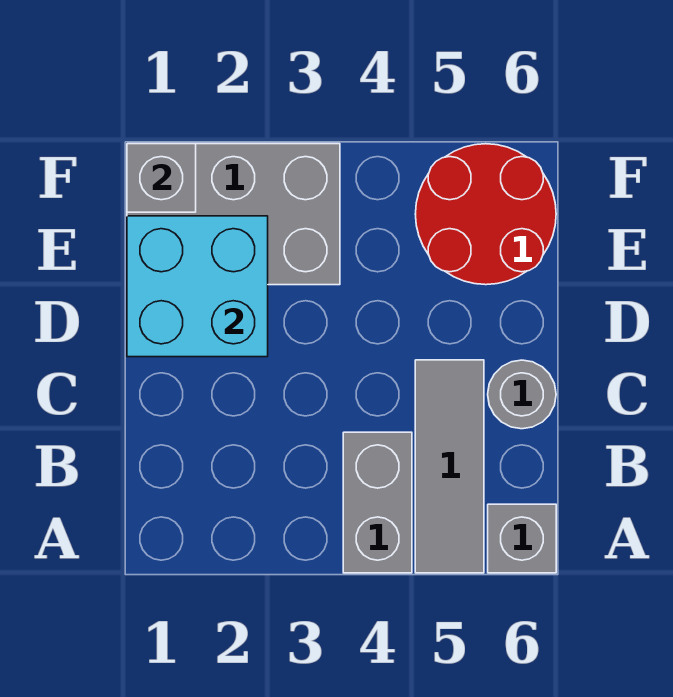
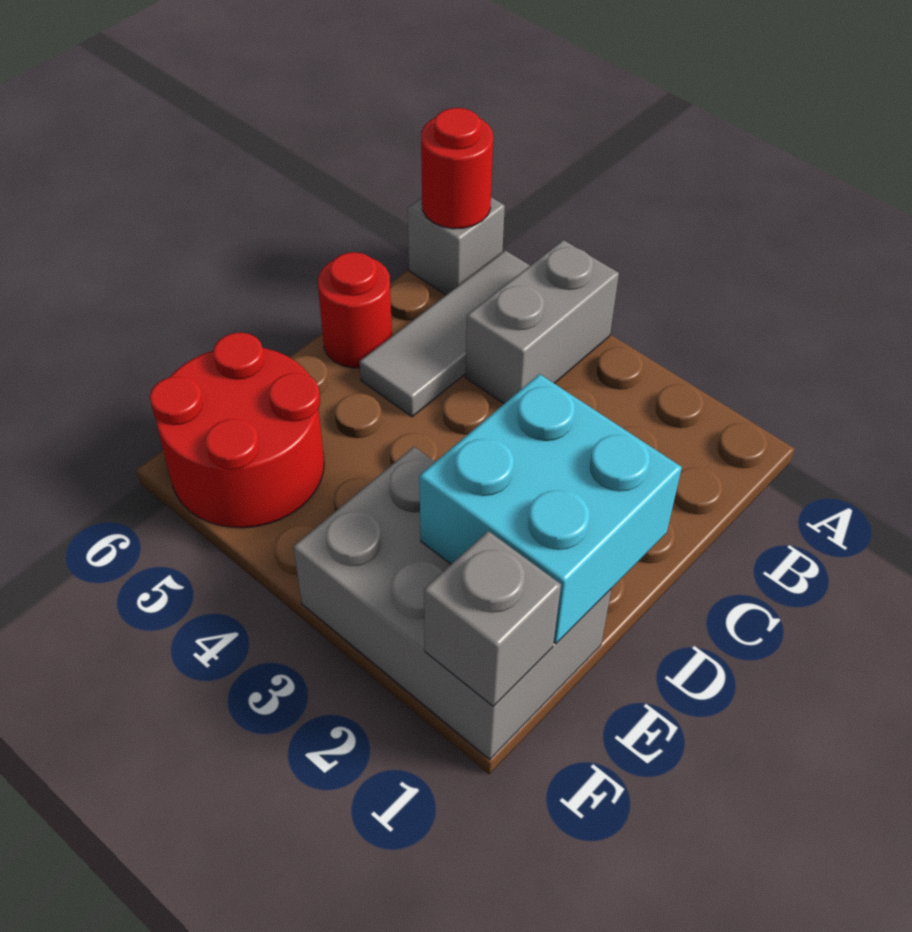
none -> red 1x1 round brick [421,108,493,229]
grey 1x1 round brick [488,360,556,429] -> red 1x1 round brick [318,252,392,368]

